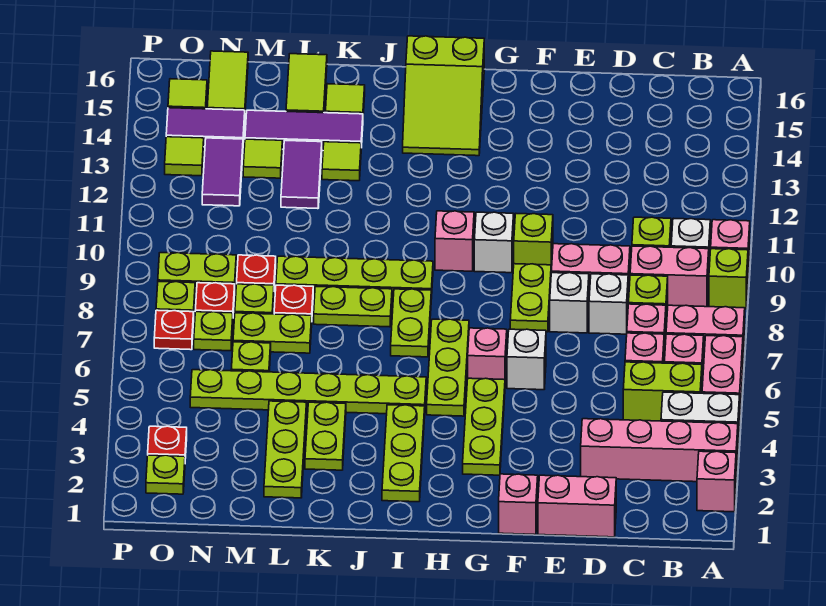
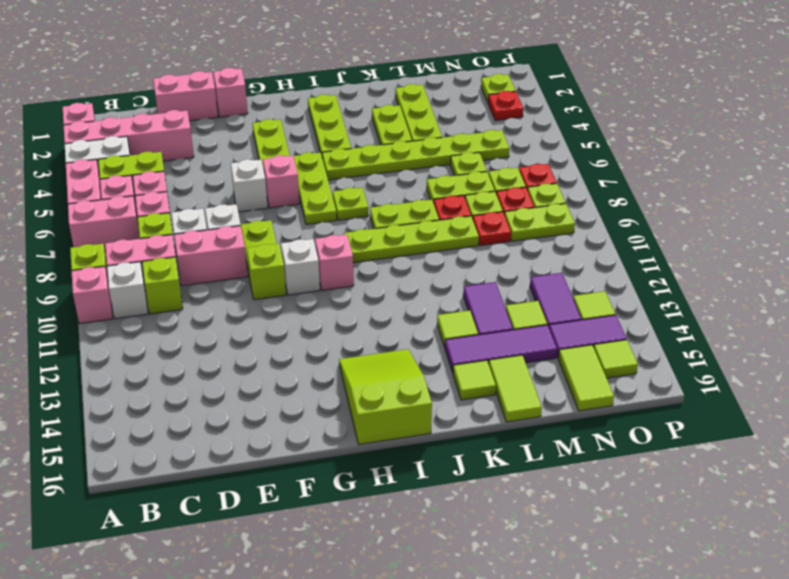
lime 1x2 plate [391,289,431,357] -> lime 1x1 plate [333,188,368,220]

